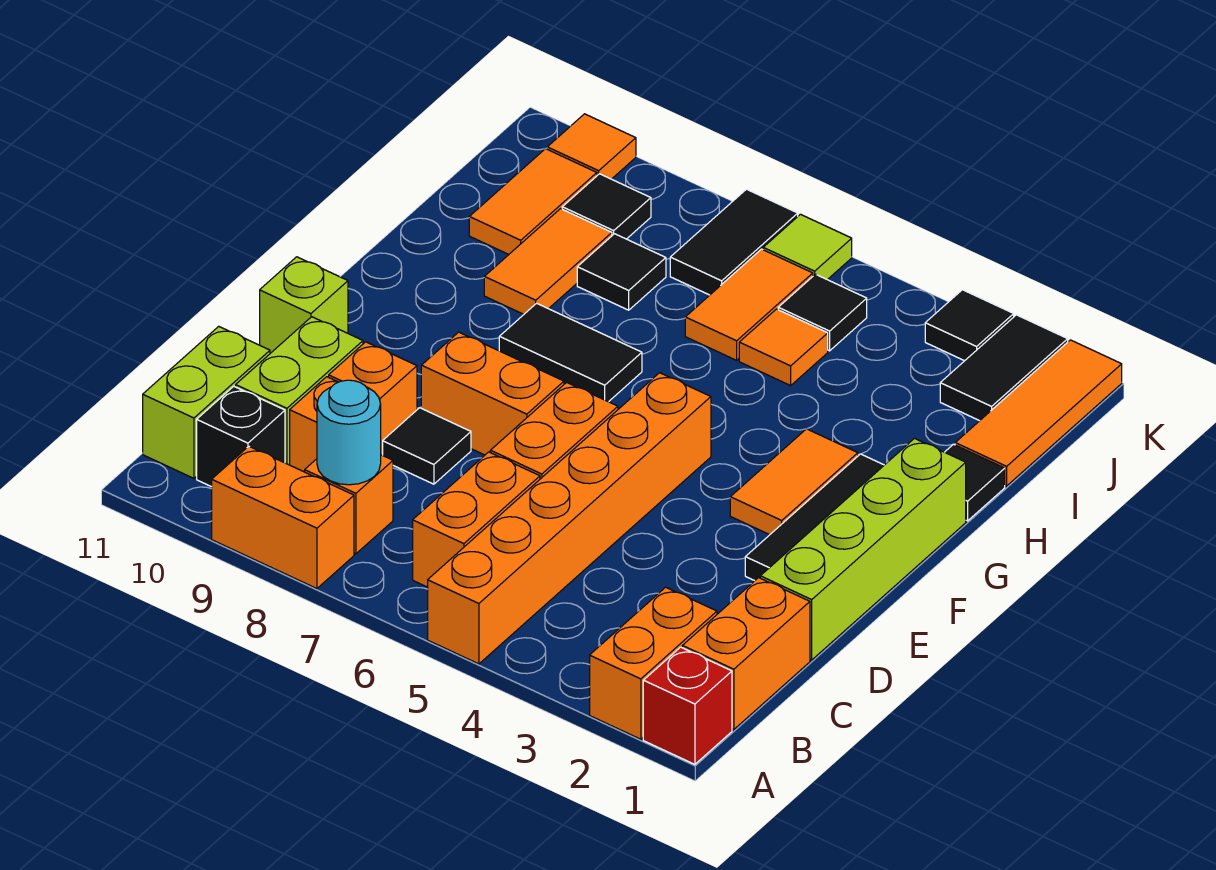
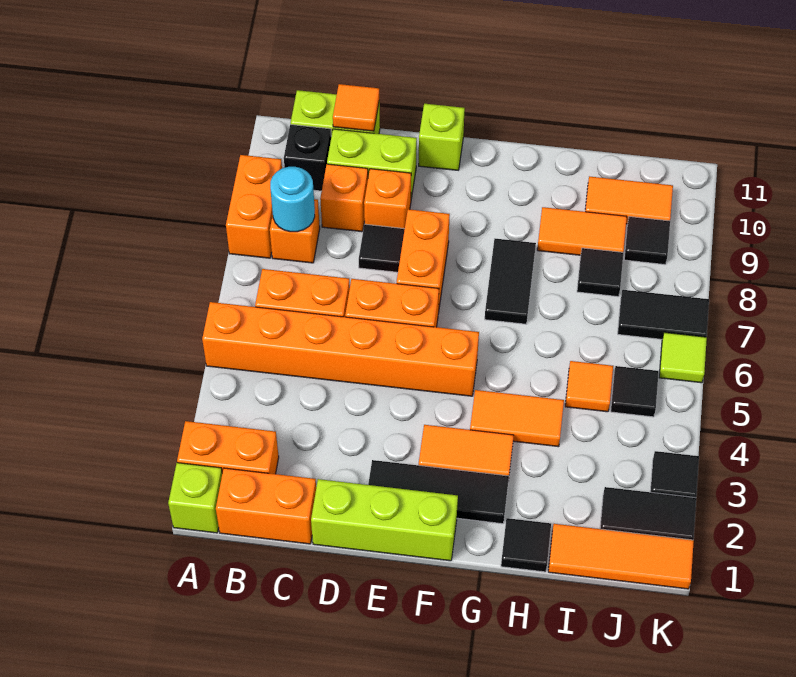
red 1x1 brick [643,647,732,764] -> lime 1x1 brick [168,463,222,533]
lime 1x4 brick [760,439,966,660] -> lime 1x3 brick [311,479,458,561]
orange 1x2 tile [685,249,813,360] -> orange 1x2 tile moved to [470,390,564,447]
orange 1x1 tile [547,114,636,179] -> orange 1x1 tile moved to [333,84,379,131]

